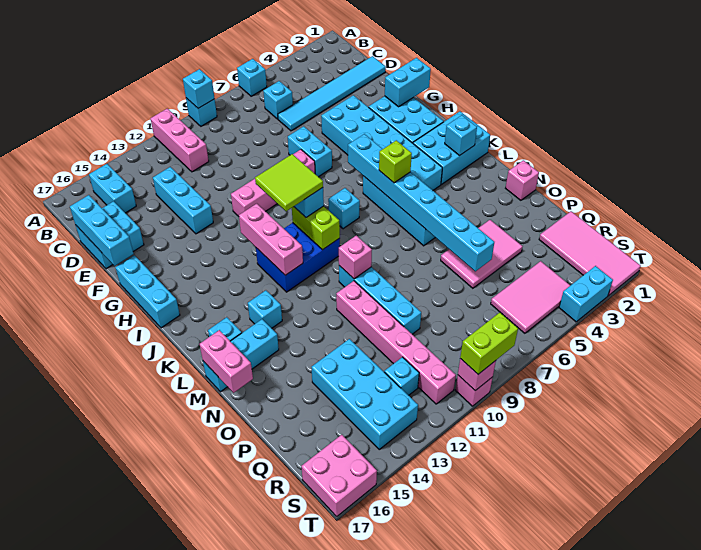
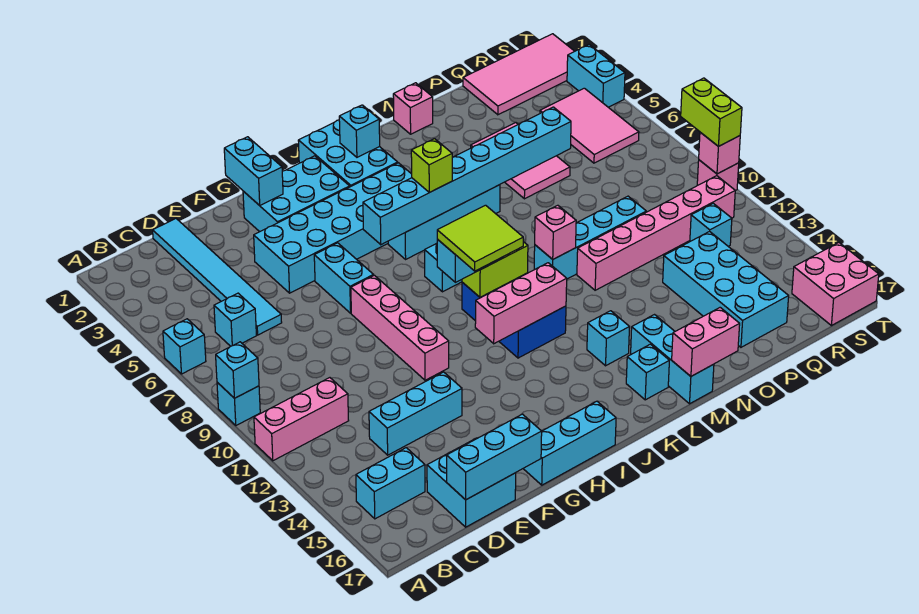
cyan 1x2 brick [288,126,332,177] -> cyan 1x2 brick turned to [314,243,374,313]
cyan 2x4 brick [312,339,418,449] -> cyan 2x4 brick turned to [663,231,789,347]

